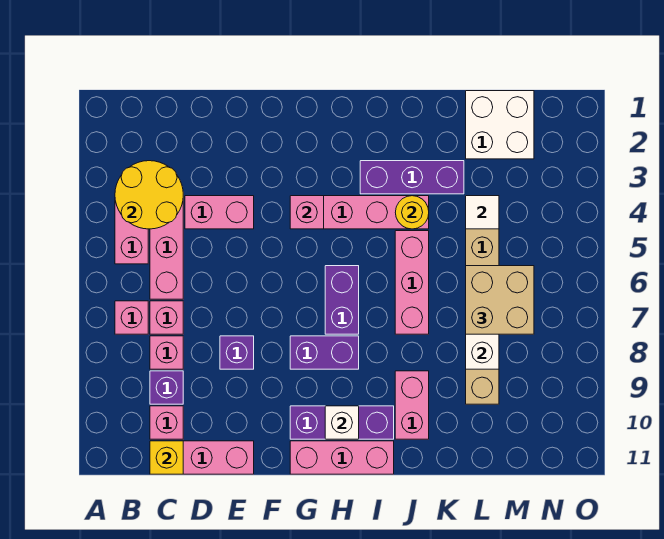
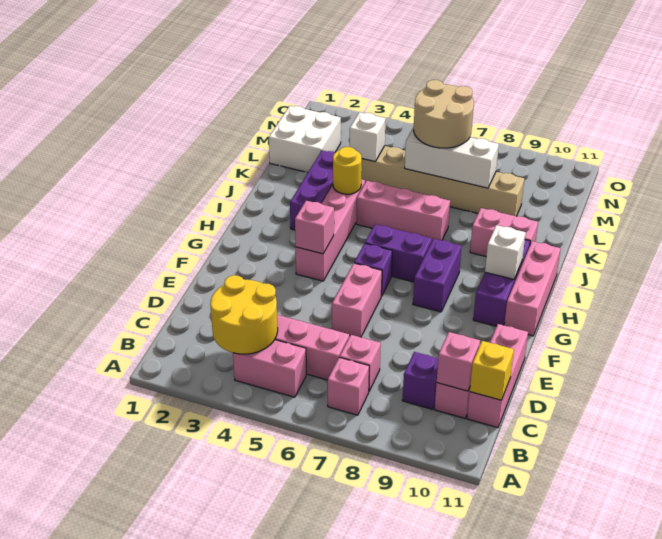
pink 1x1 brick [150,336,183,369] -> pink 1x1 brick moved to [437,332,480,391]
pink 1x2 brick [185,196,254,229] -> pink 1x2 brick moved to [332,263,382,337]
purple 1x1 brick [220,336,254,369] -> purple 1x1 brick moved to [354,243,392,296]
white 1x1 tile [466,196,499,229] -> white 1x1 brick [350,112,386,162]
tan 2x2 brick [466,266,534,334] -> tan 2x2 round brick [414,80,474,148]

